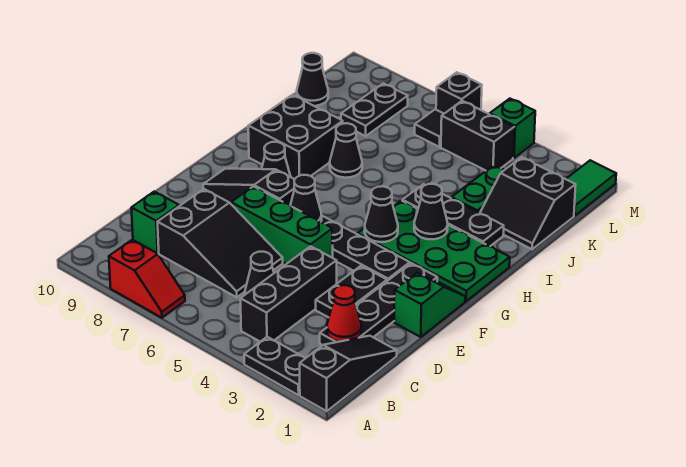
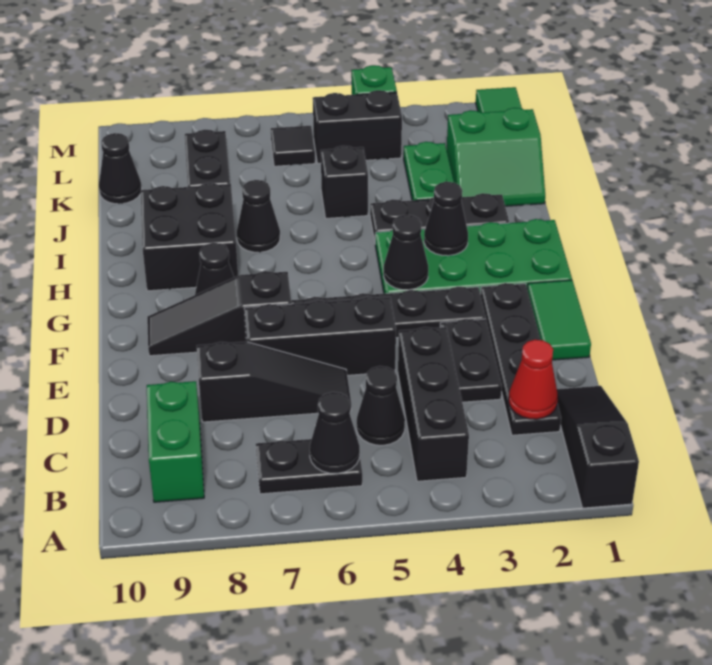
black 1x2 plate [244,337,305,395] -> black 1x2 plate moved to [256,439,362,494]
red 1x2 slope [109,240,185,318] -> none
black 2x3 slope [158,189,283,297] -> black 1x3 slope [197,342,351,422]
green 1x1 brick [131,192,179,254] -> green 1x2 brick [147,381,204,502]
green 1x2 slope [394,273,465,337] -> green 1x2 tile [527,280,591,360]
green 1x3 brick [231,186,333,264] -> black 1x3 brick [244,297,396,375]
black 1x1 cone [290,175,322,222] -> black 1x1 cone moved to [310,392,360,474]
black 2x2 slope [480,157,576,249] -> green 2x2 slope [447,108,545,206]
black 1x1 brick [436,72,482,114] -> black 1x1 brick moved to [321,146,368,218]

